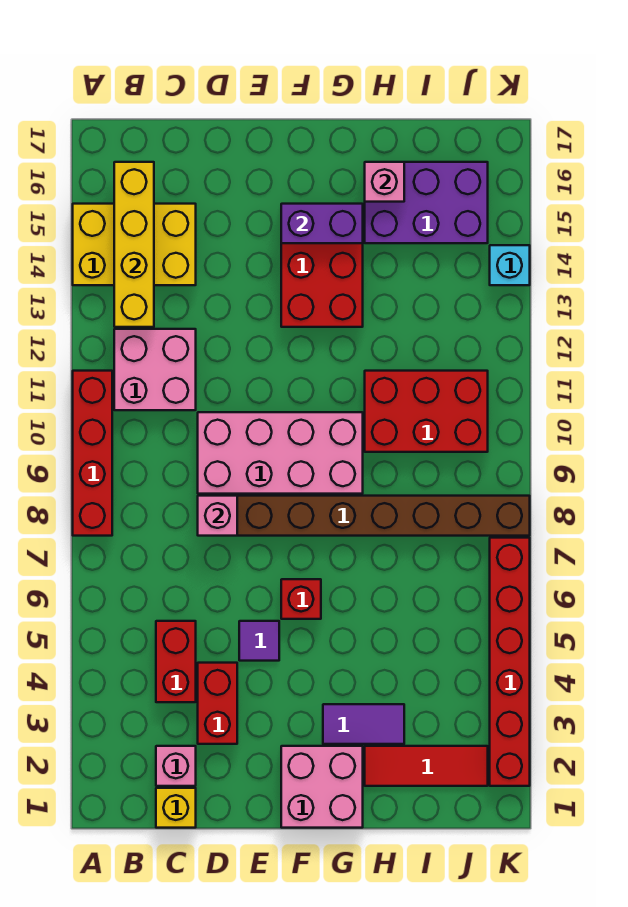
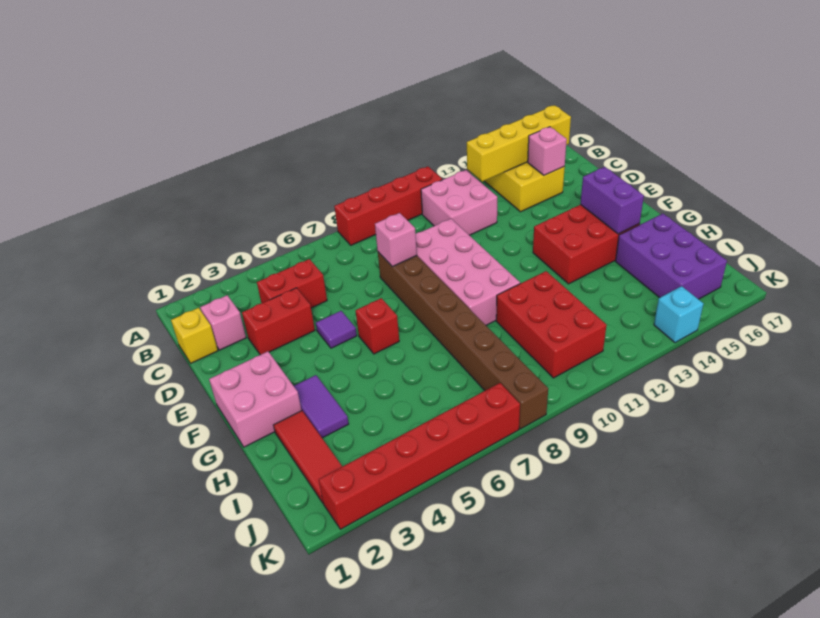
pink 1x1 brick [365,162,404,202] -> pink 1x1 brick moved to [528,127,567,175]

